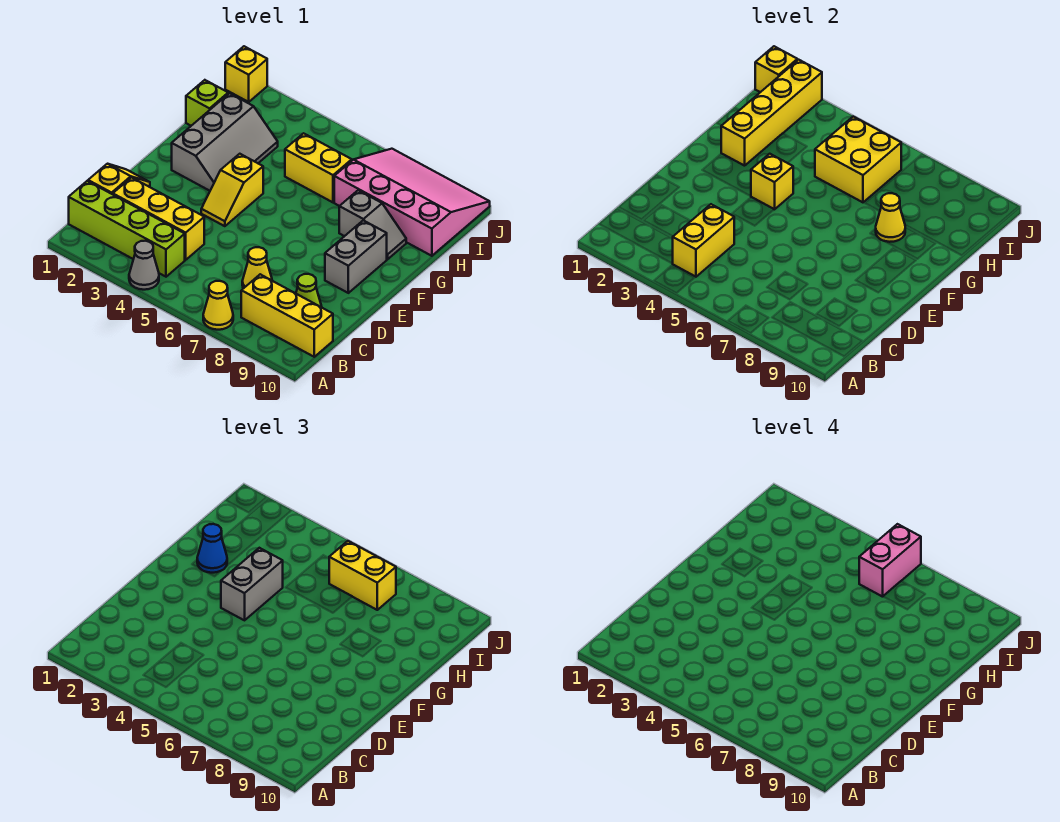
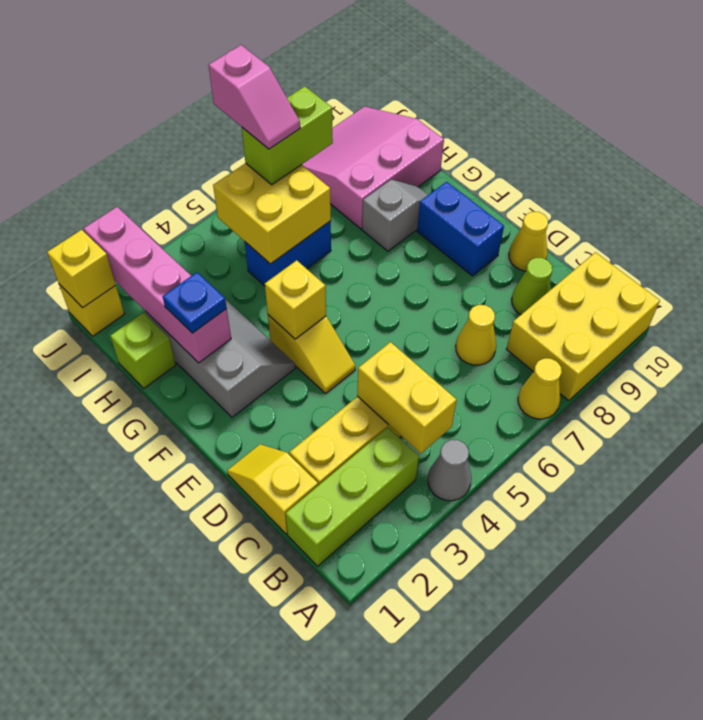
lime 1x4 brick [69,181,185,277] -> lime 1x3 brick [285,427,419,566]
yellow 1x3 brick [241,274,333,357] -> yellow 2x3 brick [507,252,660,401]
grey 1x2 brick [325,220,387,293] -> blue 1x2 brick [417,182,504,276]
grey 1x2 brick [221,548,283,620] -> none
yellow 1x4 brick [721,60,822,166] -> pink 1x4 brick [84,207,231,363]
blue 1x1 cone [197,524,227,573] -> blue 1x1 plate [163,272,227,333]
yellow 1x1 cone [876,193,905,242] -> yellow 1x1 cone moved to [509,212,548,271]
yellow 1x2 brick [285,133,352,202] -> blue 1x2 brick [245,221,331,286]
pink 3x4 slope [334,149,490,256] -> pink 3x3 slope [302,107,444,229]
yellow 1x2 brick [329,541,396,610] -> lime 1x2 brick [242,86,333,185]
pink 1x2 brick [859,524,921,597] -> pink 1x2 slope [209,45,300,149]

